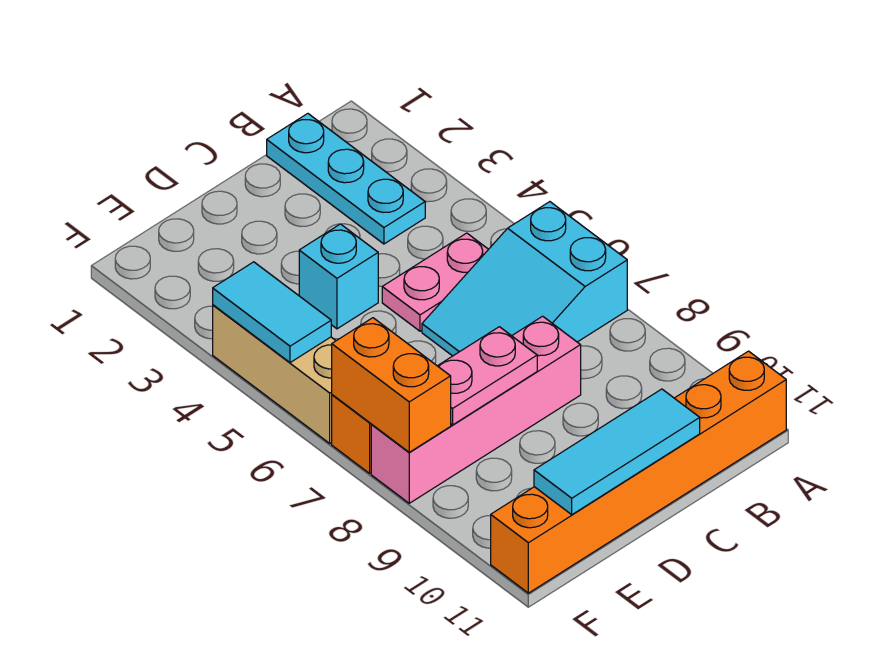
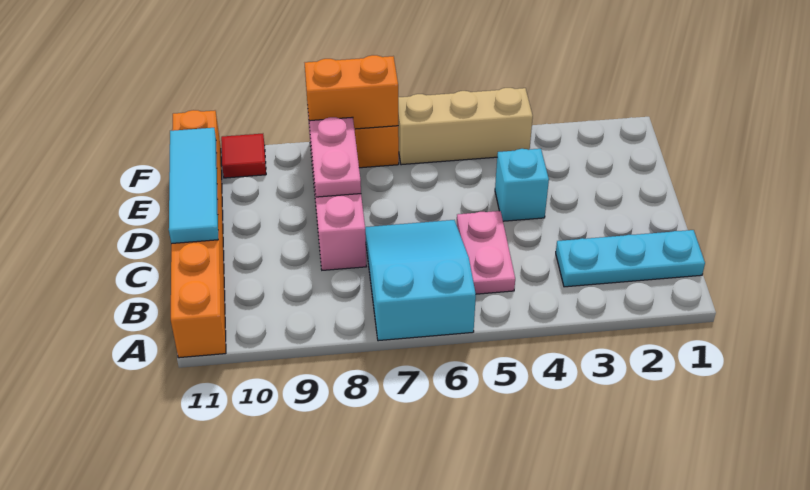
cyan 1x2 tile [213,262,331,363] -> none
none -> red 1x1 tile [221,134,266,178]

